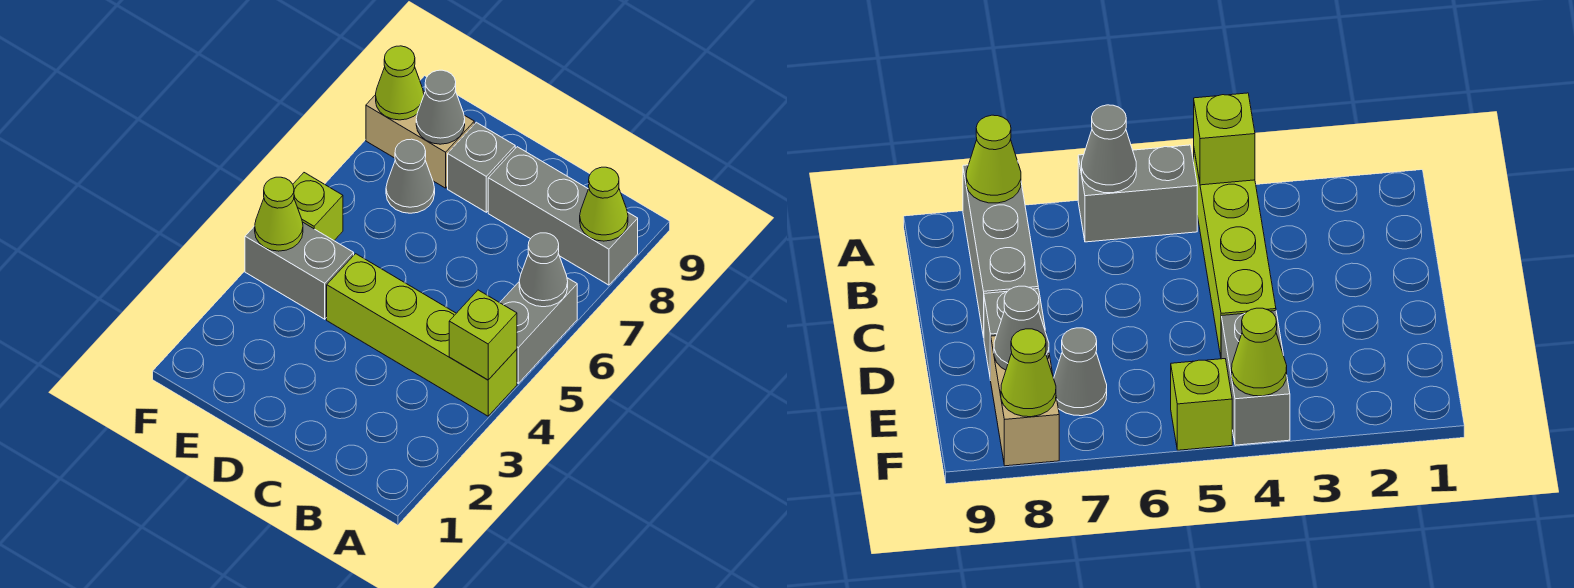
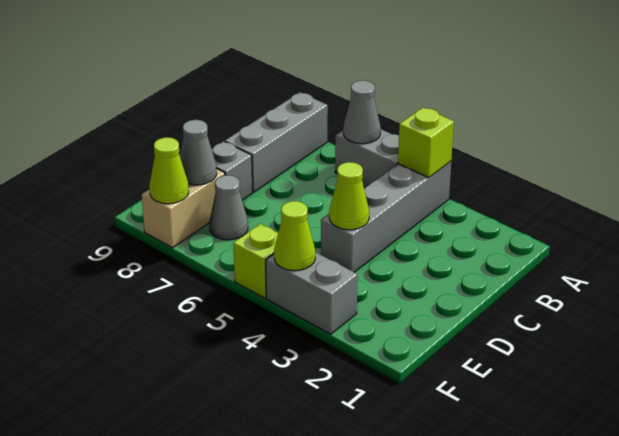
lime 1x4 brick [327,254,517,416] -> grey 1x4 brick [321,161,451,272]
lime 1x1 cone [580,167,628,241] -> lime 1x1 cone moved to [329,162,369,230]
grey 1x2 brick [245,222,354,319] -> grey 1x2 brick turned to [266,252,358,334]

